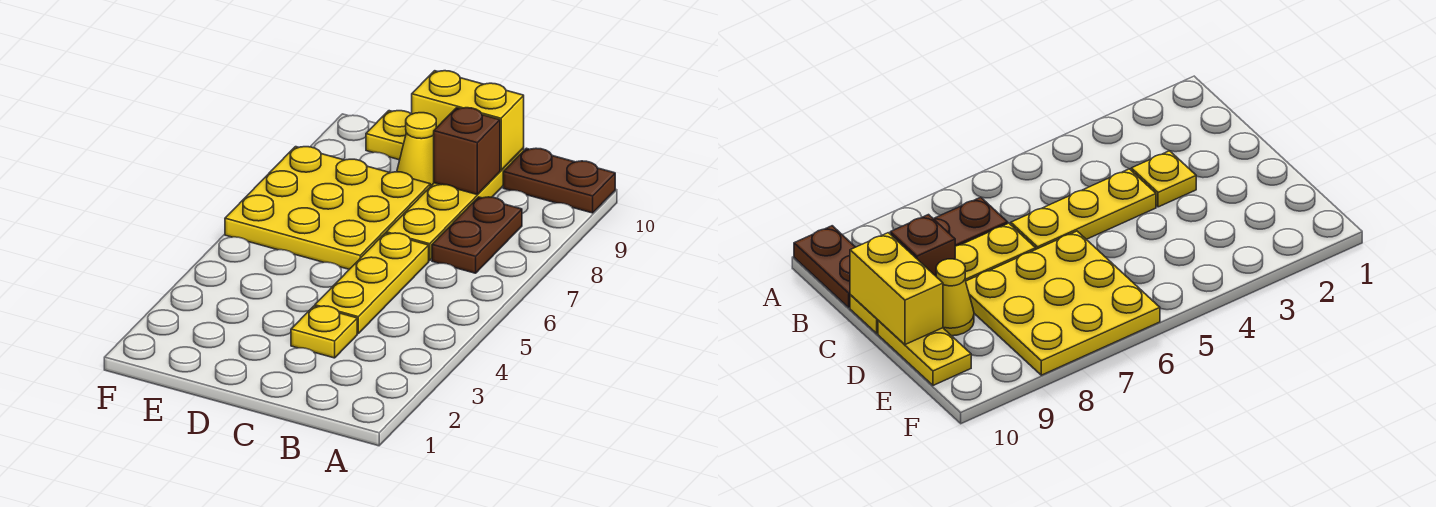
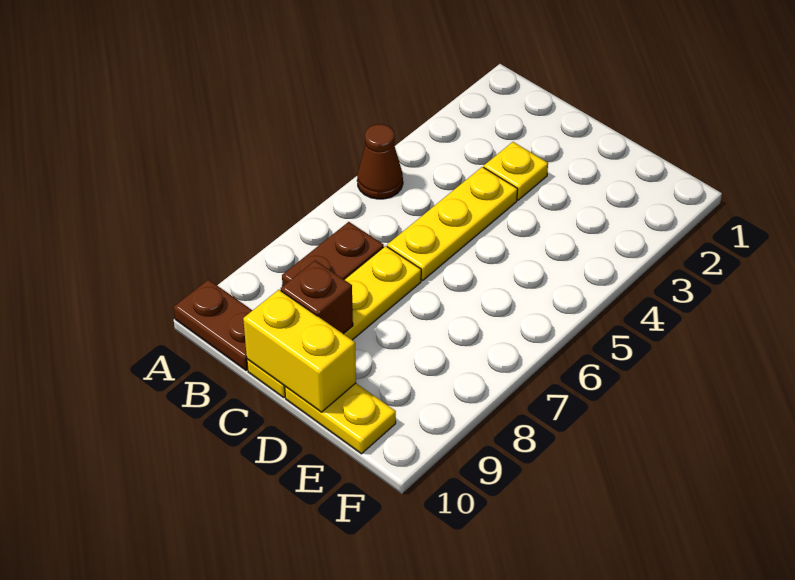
none -> brown 1x1 cone [357,124,403,199]
yellow 3x3 plate [225,147,430,269] -> none
yellow 1x1 cone [397,113,436,187] -> none

